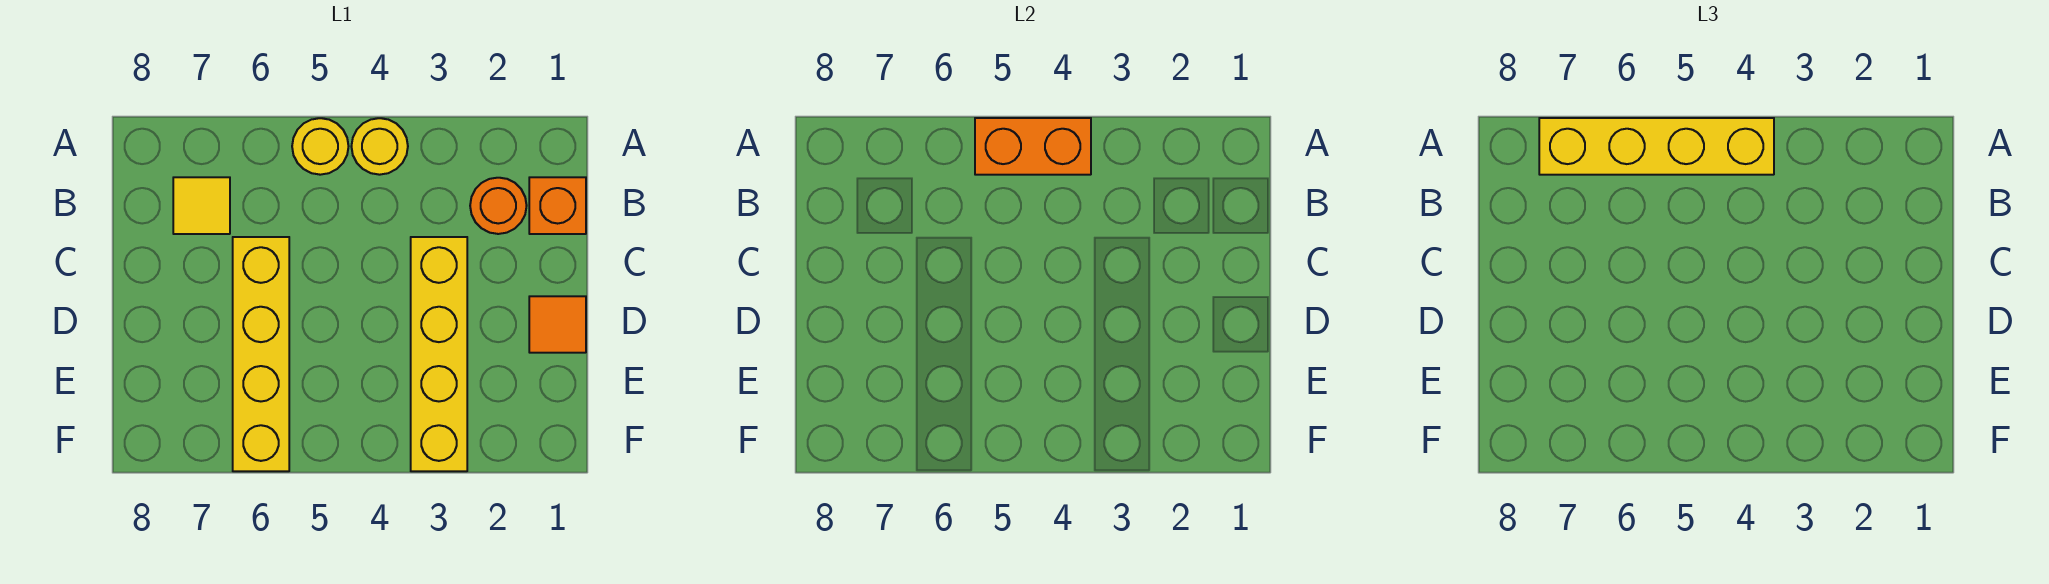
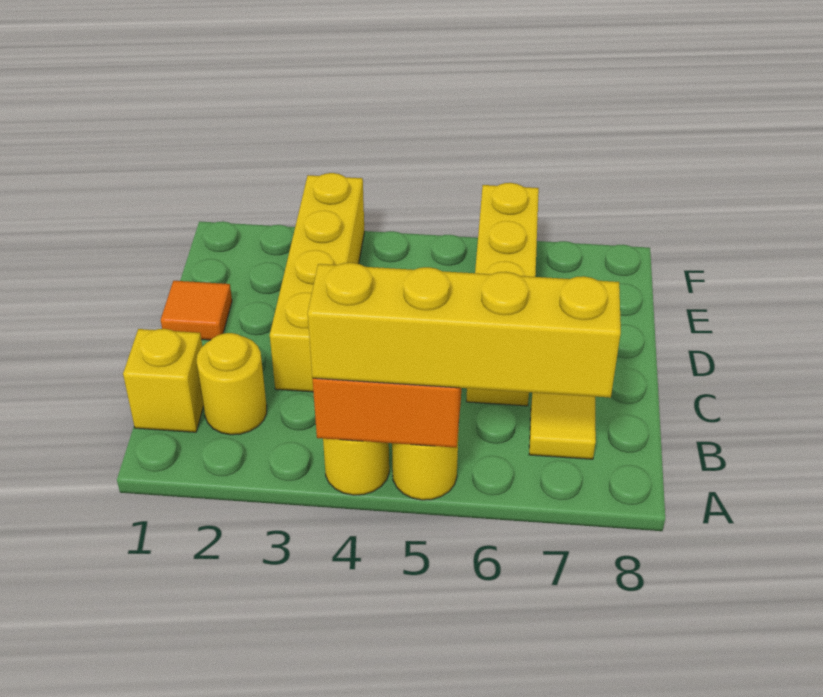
orange 1x1 brick [529,177,586,234] -> yellow 1x1 brick [123,329,203,432]
orange 1x1 round brick [470,178,527,234] -> yellow 1x1 round brick [197,333,267,435]

